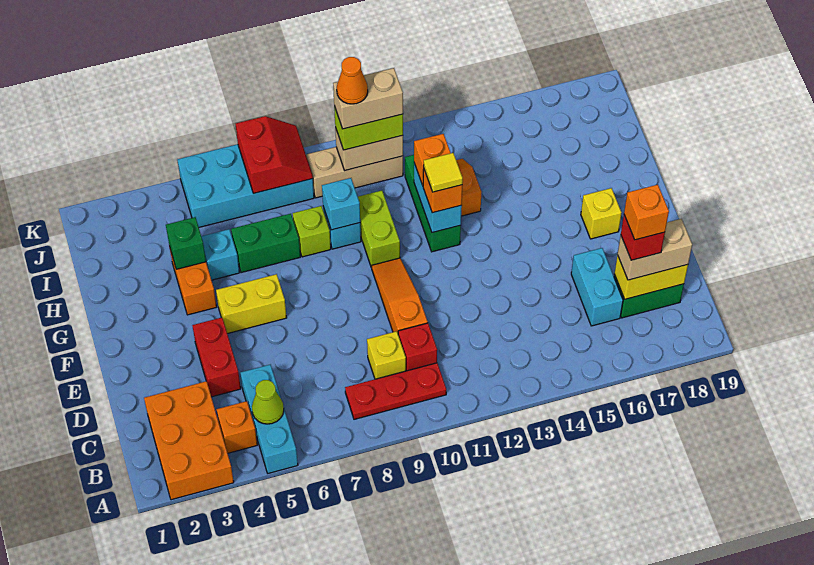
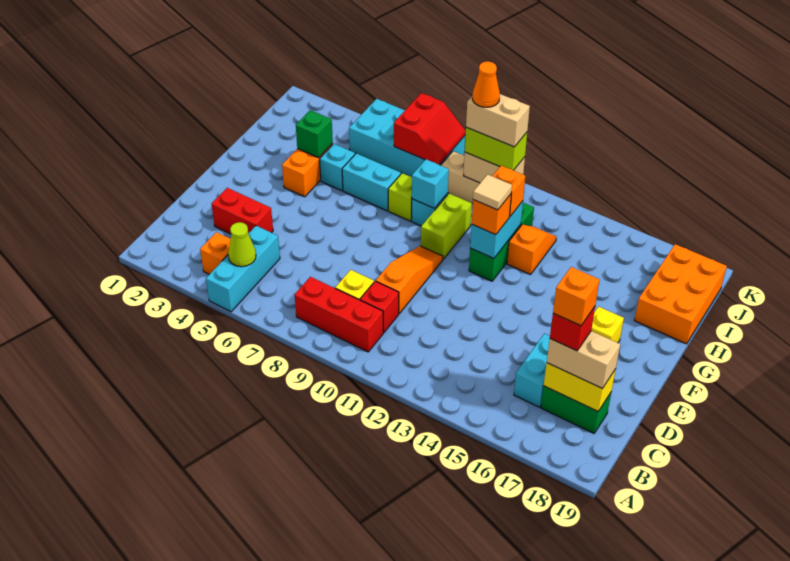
orange 2x3 brick [144,381,234,500] -> orange 2x3 brick moved to [634,244,727,344]
red 1x3 plate [345,363,446,419] -> red 1x3 brick [295,277,383,352]
red 1x2 brick [192,317,241,397] -> red 1x2 brick turned to [211,188,273,234]
yellow 1x2 brick [216,274,287,334] -> none
yellow 1x1 tile [424,153,463,192] -> tan 1x1 tile [473,174,512,210]
green 1x2 brick [231,214,300,273] -> cyan 1x2 brick [342,153,401,211]

